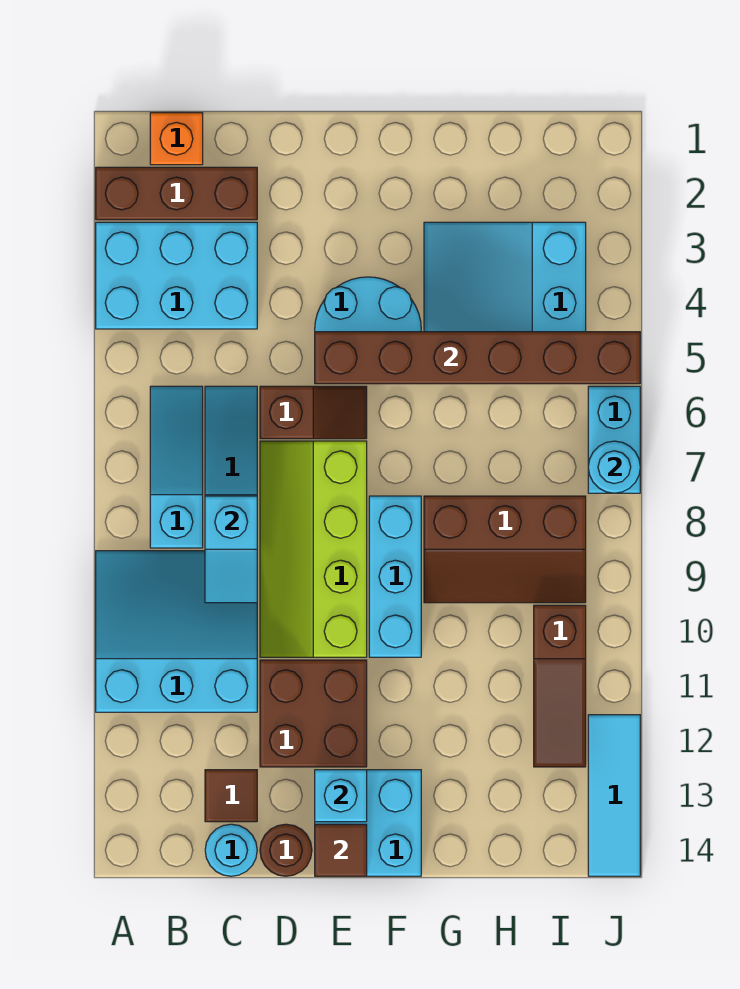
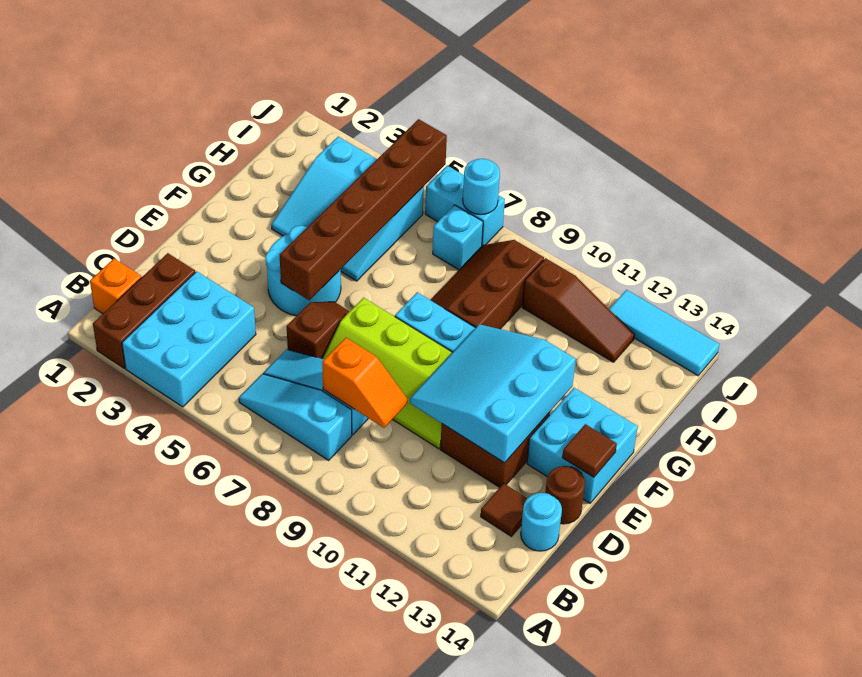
cyan 3x3 slope [96,551,257,712] -> cyan 3x3 slope moved to [410,324,576,463]
cyan 1x2 slope [205,496,257,603] -> orange 1x2 slope [322,338,407,428]
cyan 1x1 brick [315,770,367,822] -> cyan 1x1 brick moved to [433,205,483,270]
brown 2x3 slope [424,496,586,603] -> brown 2x3 slope turned to [431,240,544,329]

